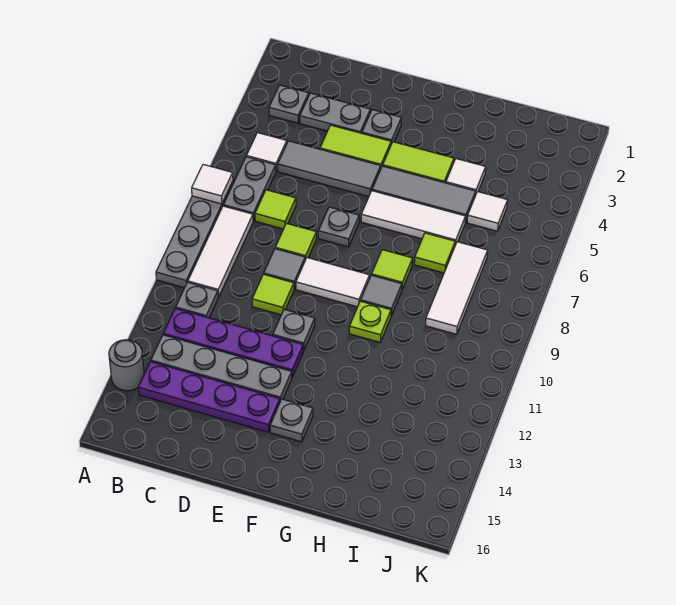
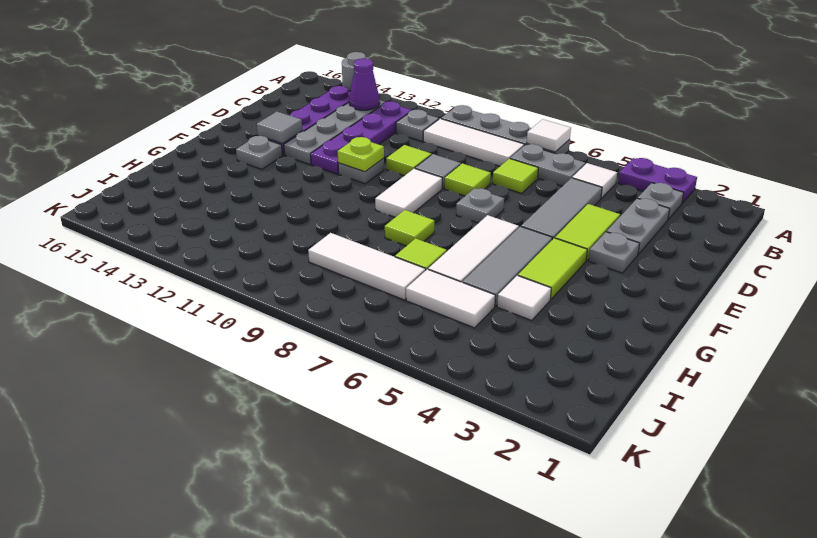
none -> purple 1x2 plate [618,158,697,203]
none -> purple 1x1 cone [349,59,380,110]
grey 1x1 tile [361,275,402,316] -> grey 1x1 tile moved to [257,112,302,144]
lime 1x1 plate [349,301,391,342] -> lime 1x1 plate moved to [338,137,384,172]
white 1x1 tile [467,192,508,231] -> white 1x2 tile [406,269,495,328]

